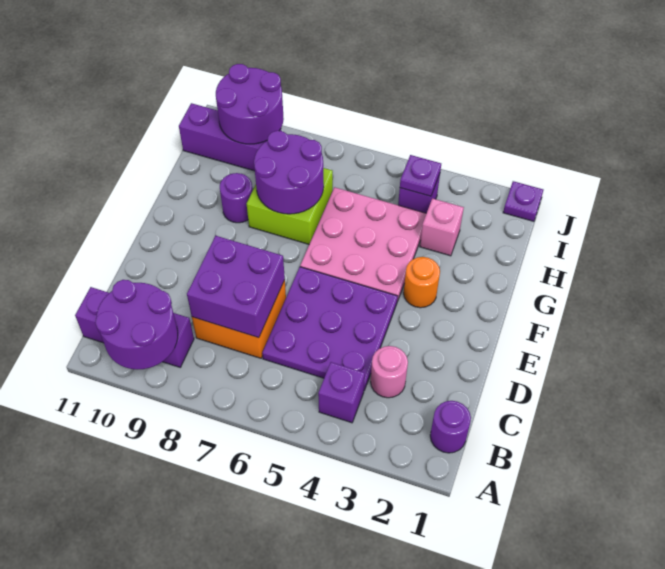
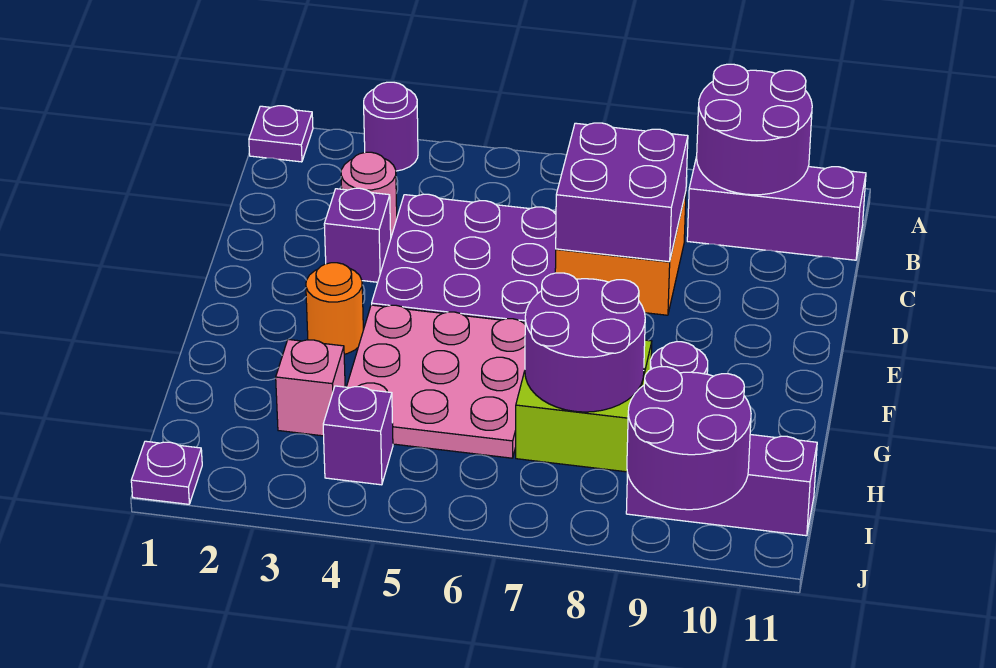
purple 1x1 round brick [430,401,471,453] -> purple 1x1 round brick moved to [364,82,418,171]
purple 1x1 brick [318,362,365,423] -> purple 1x1 brick moved to [324,188,391,282]
purple 1x1 plate [400,155,441,196] -> purple 1x1 plate moved to [249,106,313,162]

